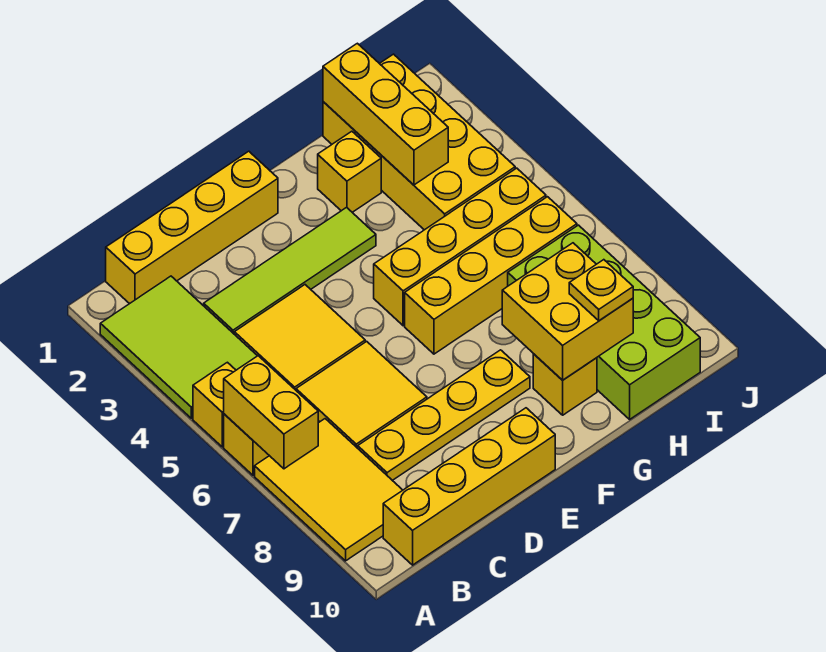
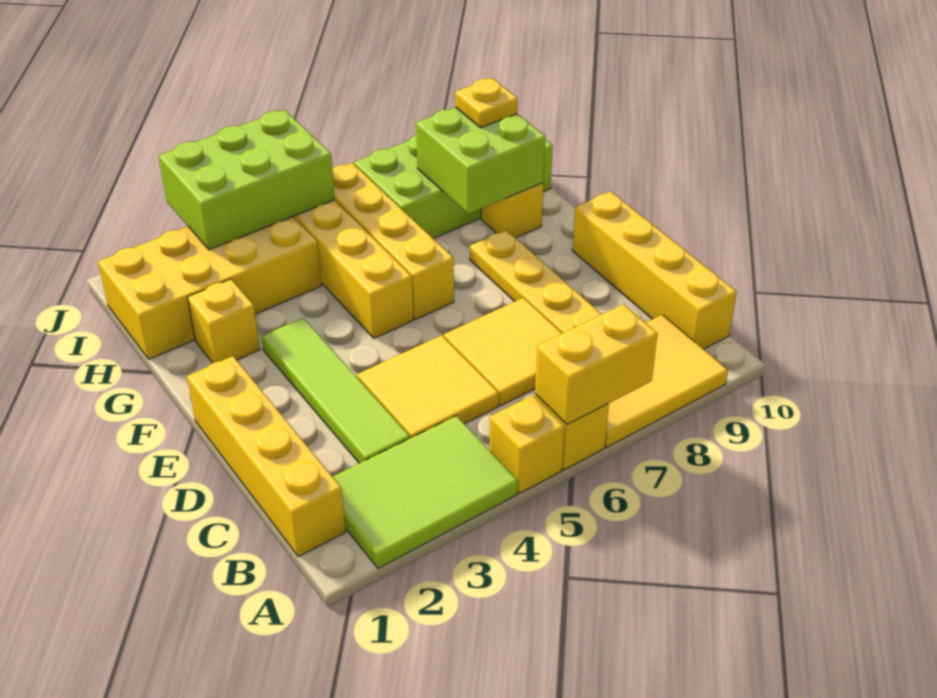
yellow 2x2 brick [502,243,633,380] -> lime 2x2 brick [416,107,546,214]
yellow 1x3 brick [323,43,448,185] -> none
none -> lime 2x3 brick [158,110,335,250]

